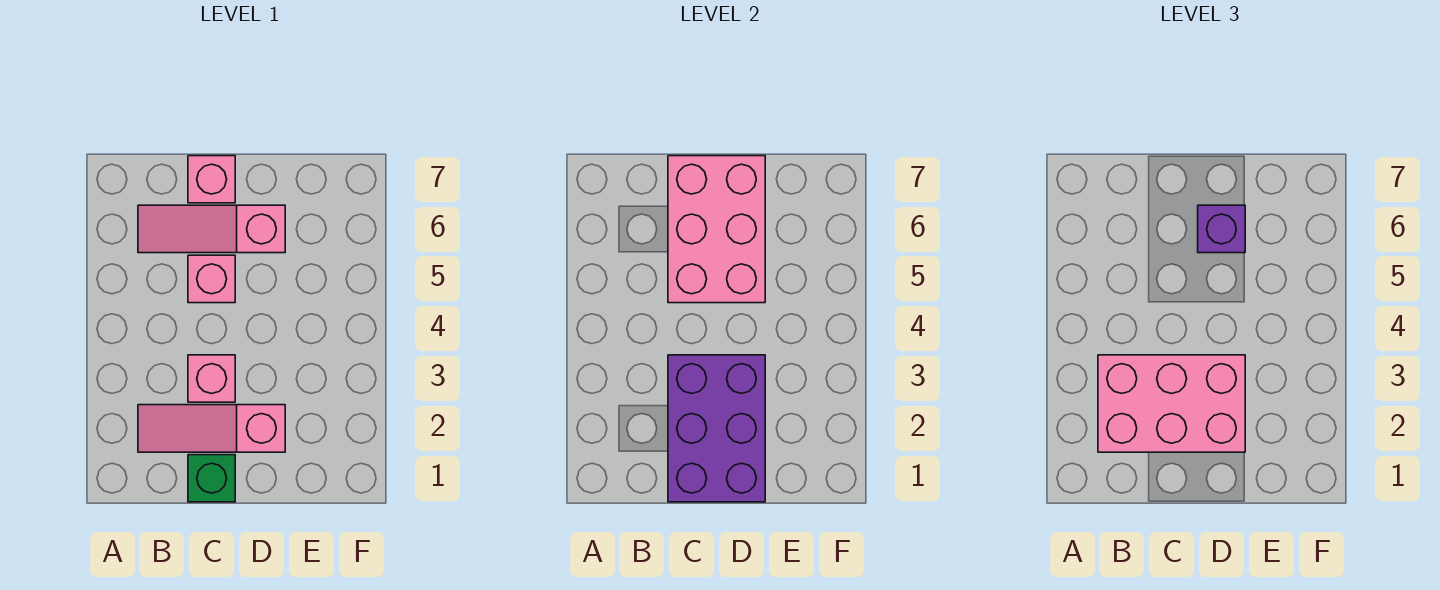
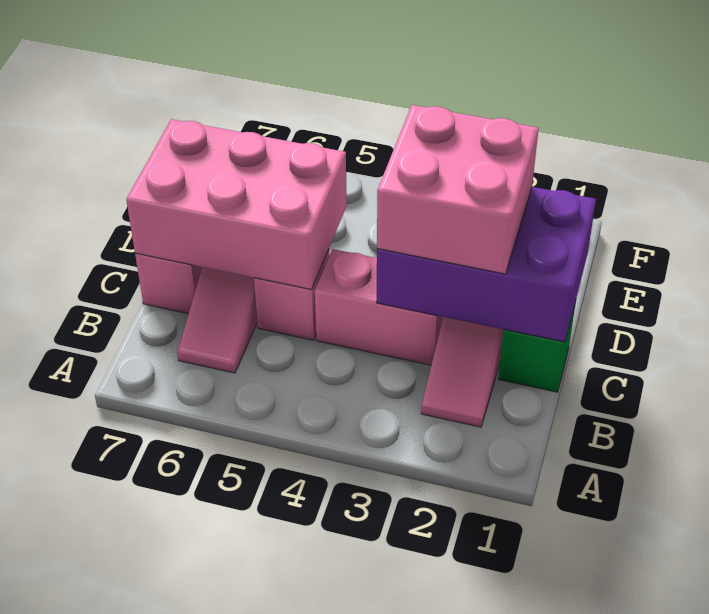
pink 2x3 brick [1098,355,1245,452] -> pink 2x2 brick [377,105,539,274]
pink 1x1 brick [188,355,235,402] -> pink 1x2 brick [315,249,443,365]
purple 1x1 brick [1198,205,1245,253] -> none

